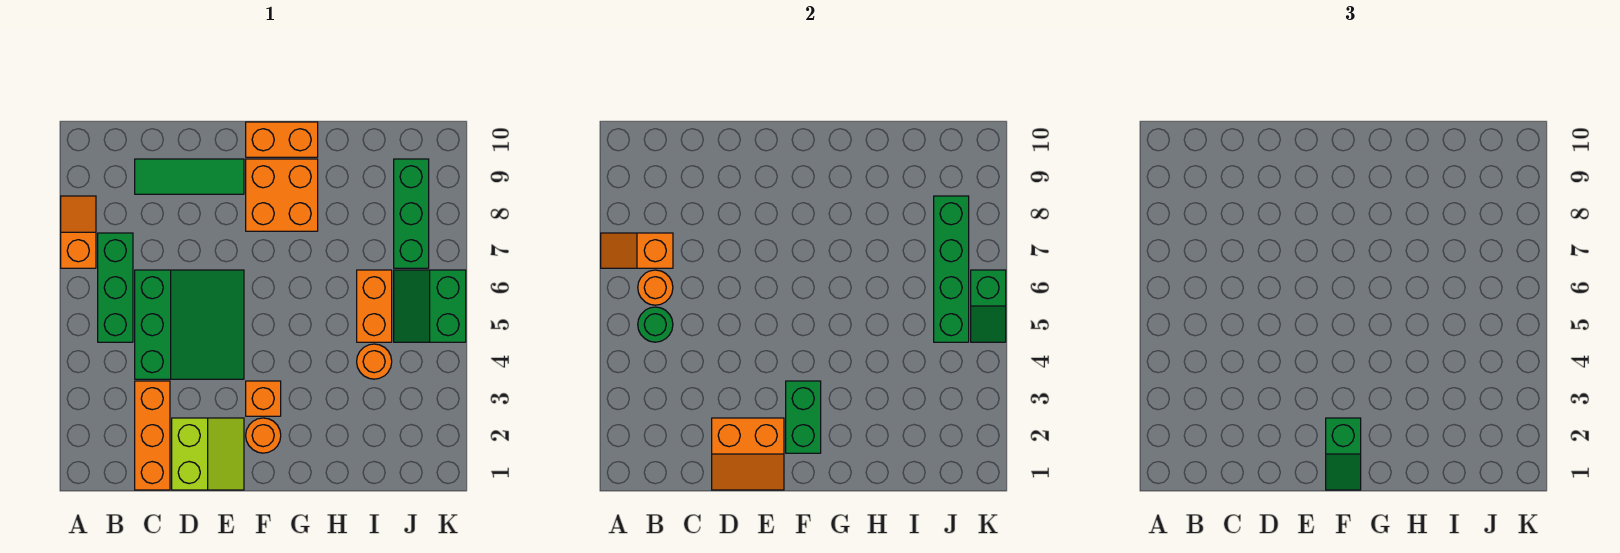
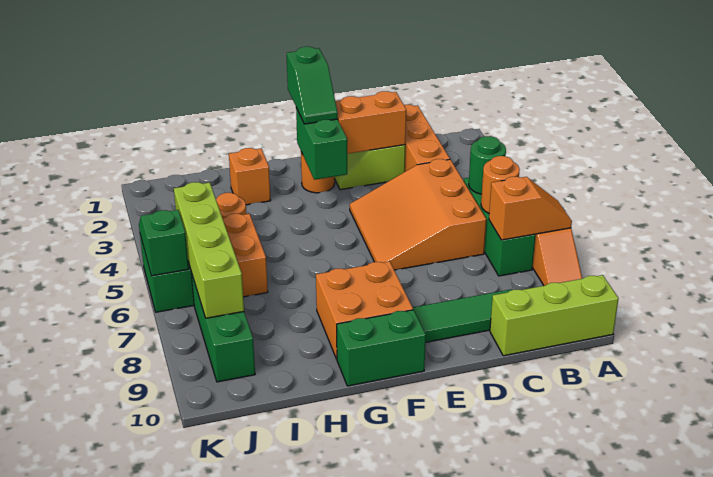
none -> lime 1x3 brick [490,275,619,356]
green 3x3 slope [135,270,244,379] -> orange 3x3 slope [350,159,486,270]
green 1x2 slope [1326,418,1361,490] -> green 1x2 slope turned to [287,47,338,124]
orange 1x1 brick [246,381,281,416] -> orange 1x1 brick moved to [229,148,271,205]
orange 1x2 brick [246,122,318,157] -> green 1x2 brick [337,310,426,386]
green 1x4 brick [934,196,969,342] -> lime 1x4 brick [174,182,244,318]

